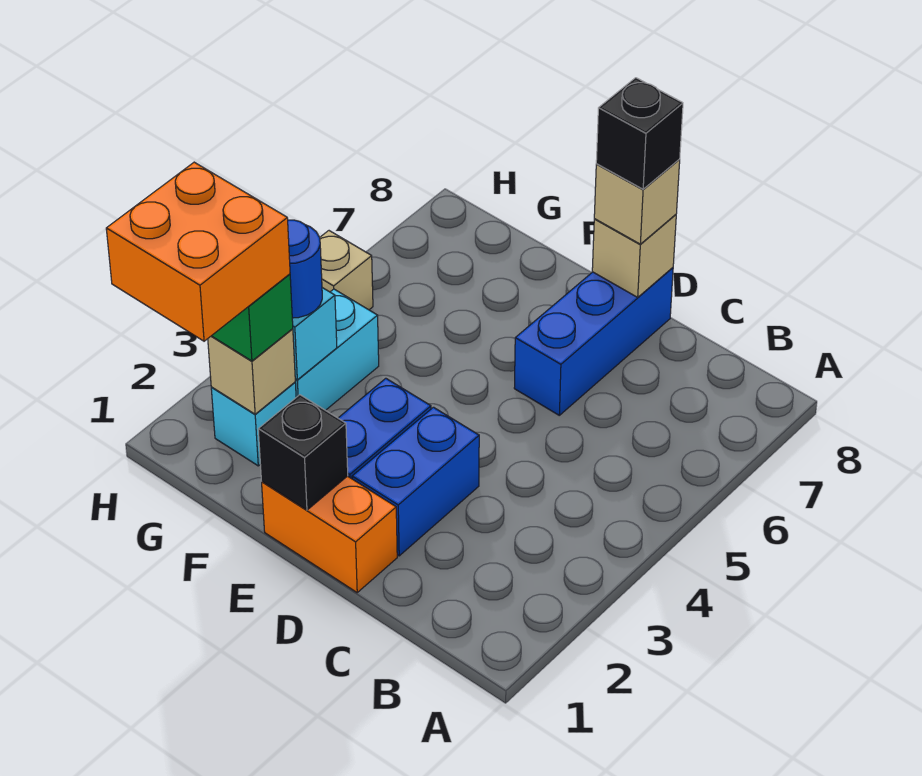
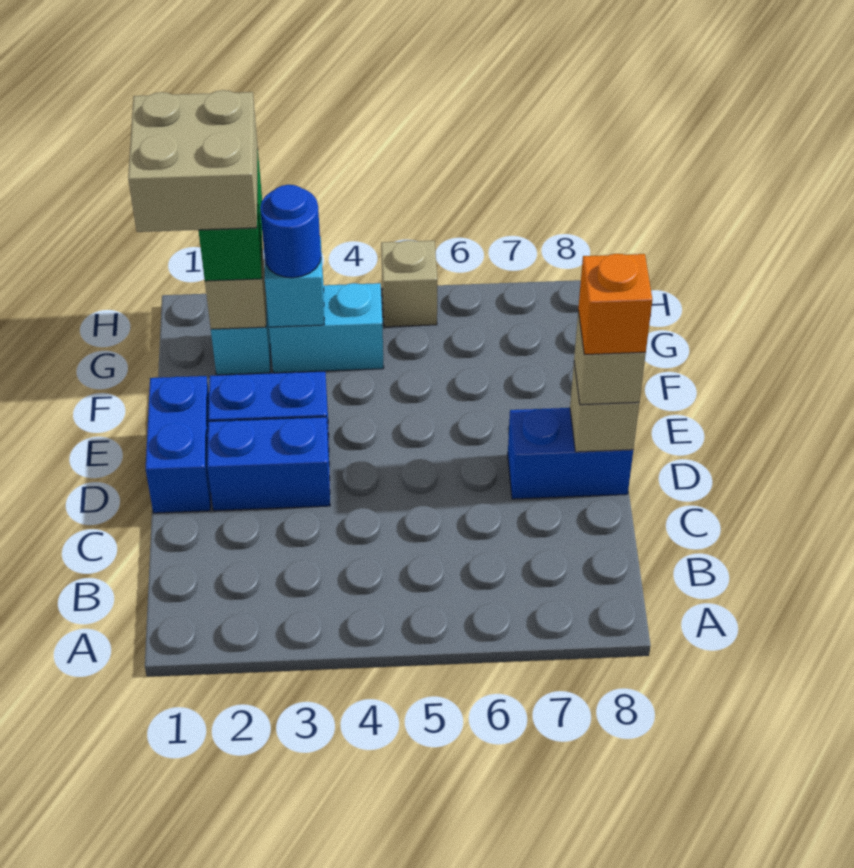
orange 1x2 brick [262,476,397,592] -> blue 1x2 brick [146,376,211,513]
blue 1x3 brick [514,268,673,415] -> blue 1x2 brick [508,408,633,499]
black 1x1 brick [596,78,683,189] -> orange 1x1 brick [578,254,652,355]
black 1x1 brick [258,395,348,510] -> none
orange 2x2 brick [106,162,290,341] -> tan 2x2 brick [128,90,258,232]

